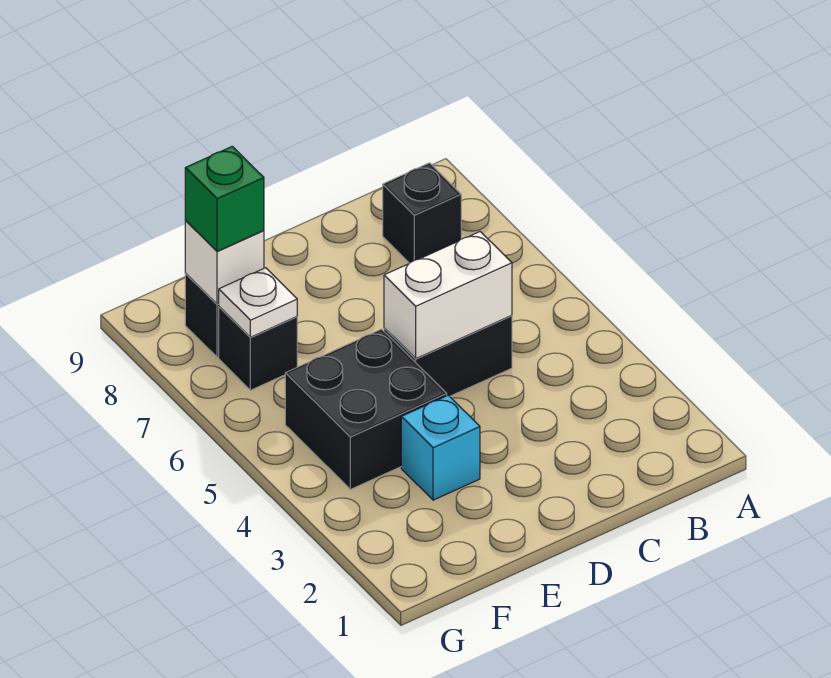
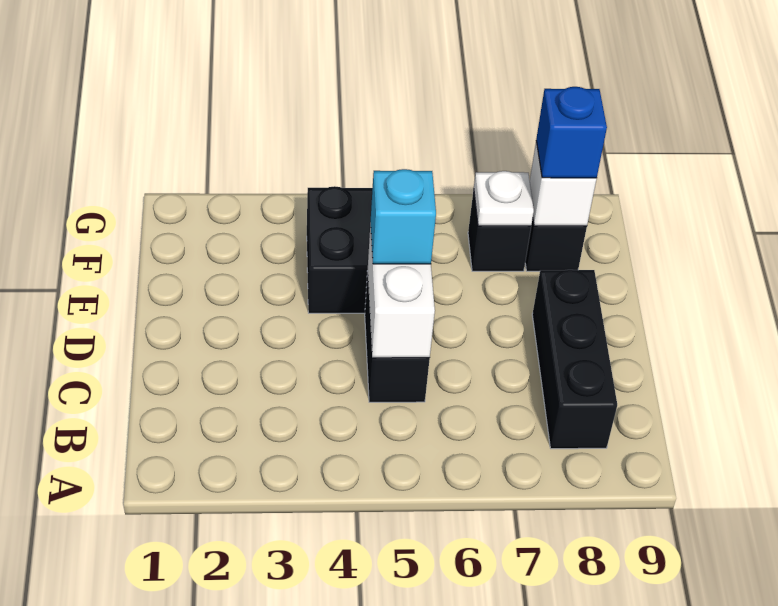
black 1x1 brick [383,163,461,263] -> black 1x3 brick [532,270,617,449]
cyan 1x1 brick [401,395,480,500] -> cyan 1x1 brick moved to [371,169,436,264]
green 1x1 brick [185,146,264,251] -> blue 1x1 brick [536,87,607,178]

